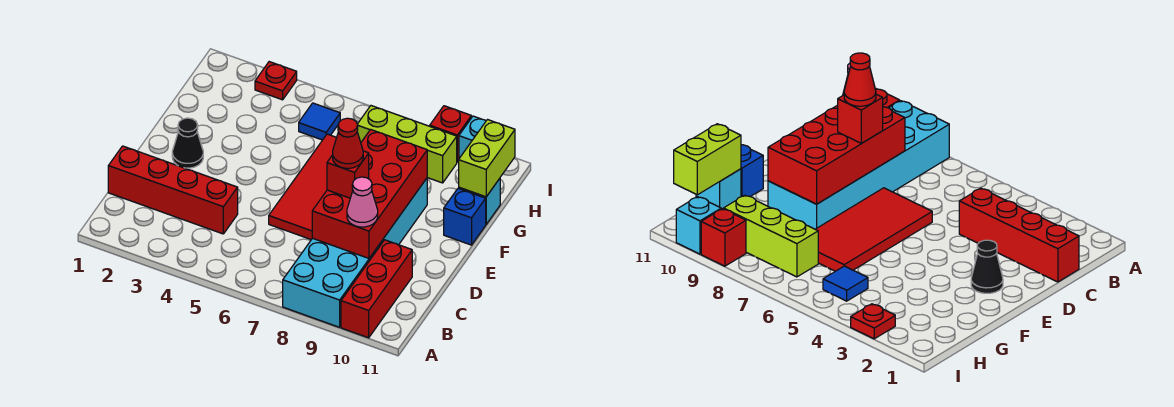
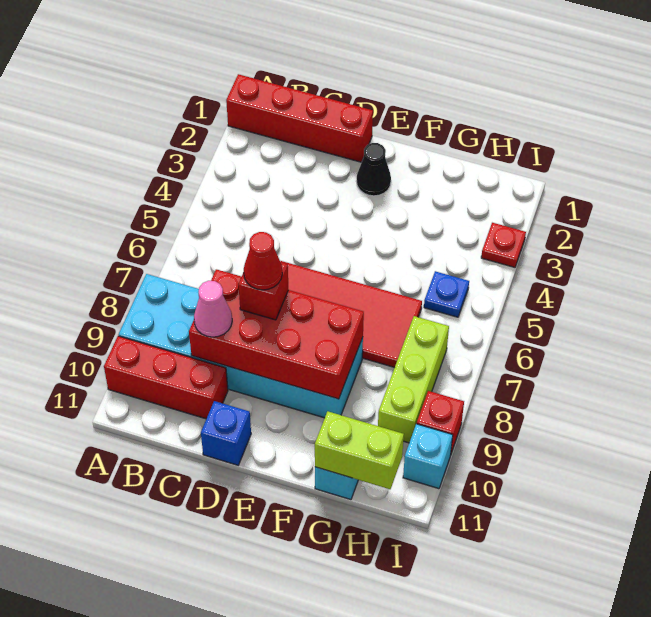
red 1x4 brick [108,146,238,234] -> red 1x4 brick turned to [226,74,373,162]
blue 1x1 brick [444,188,486,245] -> blue 1x1 brick moved to [201,401,251,465]
blue 1x1 tile [299,103,340,140] -> blue 1x1 plate [424,271,469,317]

